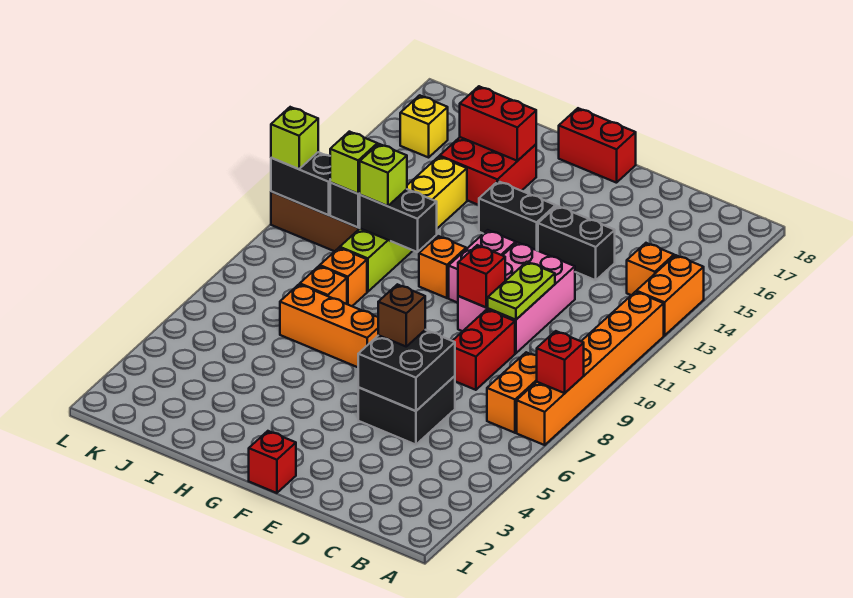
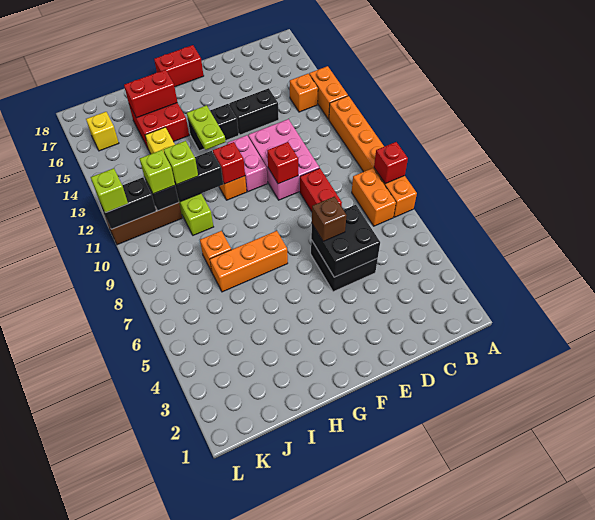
lime 1x2 plate [488,262,555,320] -> lime 1x2 plate moved to [187,105,226,150]
red 1x1 brick [249,431,296,493] -> red 1x1 brick moved to [213,142,245,184]
orange 1x1 brick [320,248,367,306] -> none

